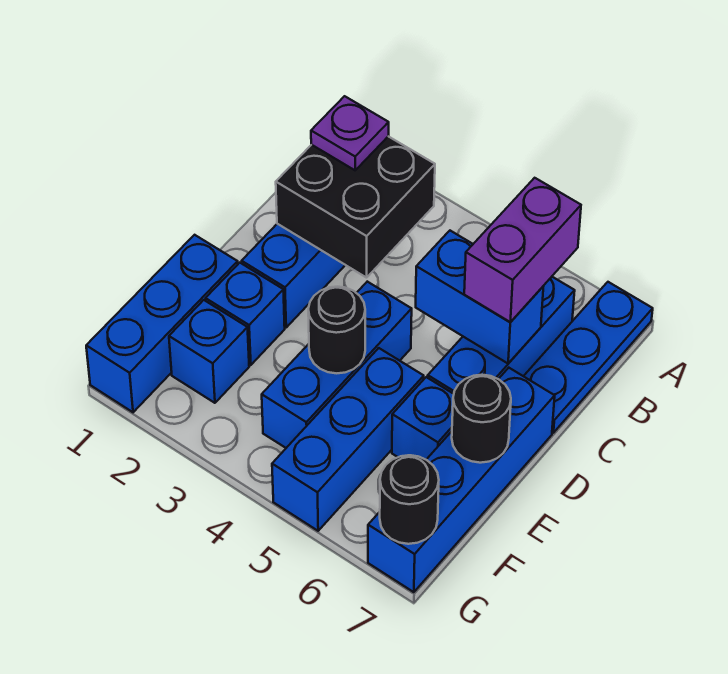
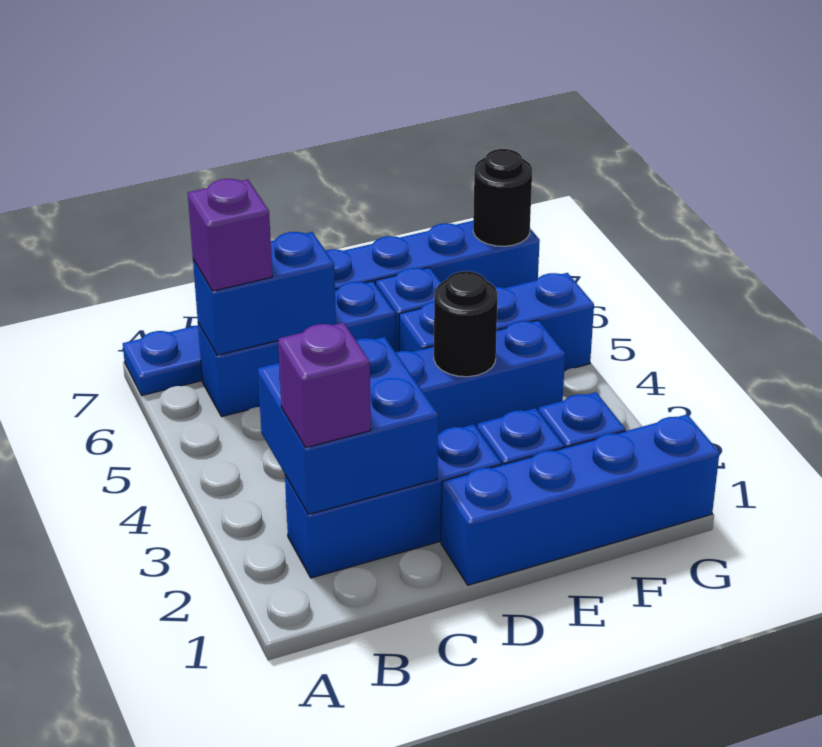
black 2x2 brick [276,136,435,278] -> blue 2x2 brick [258,337,438,515]
purple 1x1 plate [311,96,389,170] -> purple 1x1 brick [278,323,371,448]
purple 1x2 brick [464,178,581,322] -> purple 1x1 brick [188,179,272,291]
blue 1x2 brick [416,231,544,363] -> blue 1x2 brick turned to [193,232,336,355]
blue 1x3 brick [86,235,238,412] -> blue 1x4 brick [441,414,719,585]
black 1x1 round brick [452,375,511,463] -> none

